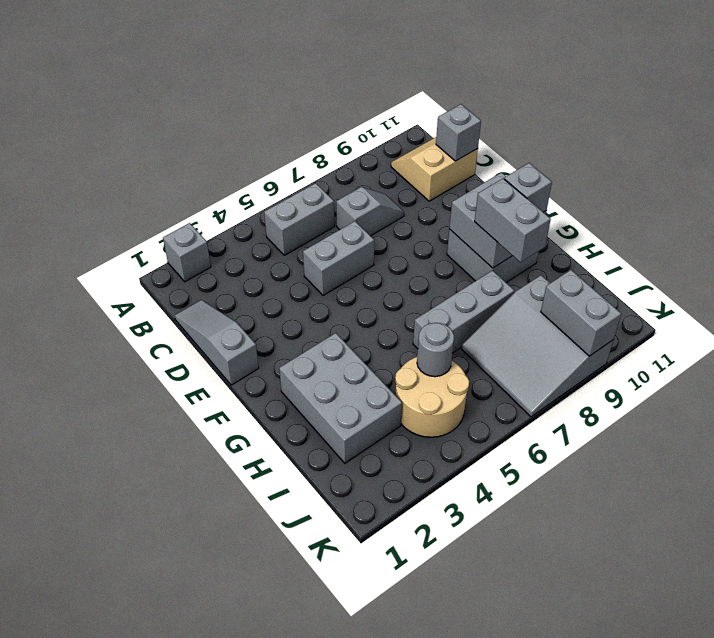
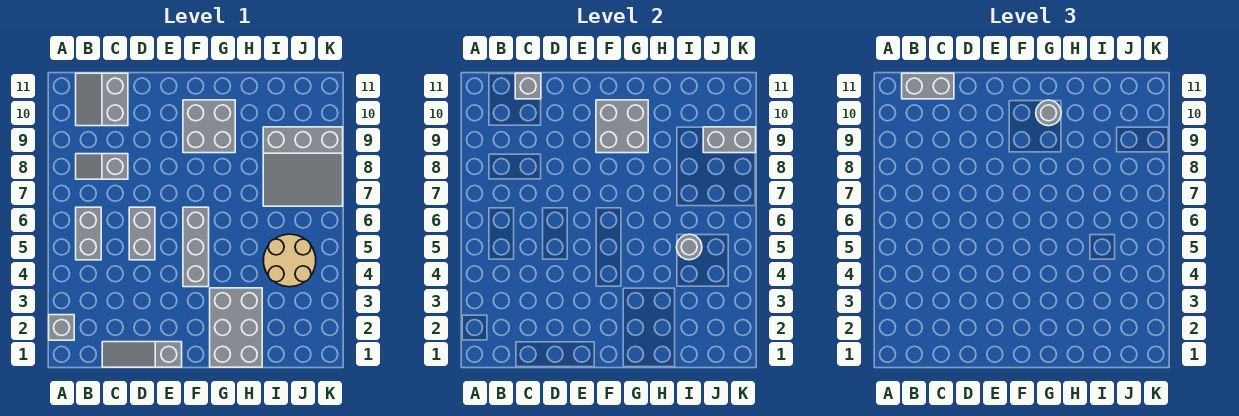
tan 2x2 slope [391,137,478,201] -> grey 2x2 slope [76,73,128,126]
grey 1x2 slope [336,187,404,236] -> grey 1x2 slope turned to [76,154,128,179]
grey 2x3 brick [279,333,402,463] -> grey 2x3 brick turned to [210,288,262,367]
grey 1x2 brick [475,178,551,262] -> grey 1x2 brick moved to [902,73,954,99]
grey 1x1 brick [504,163,552,212] -> grey 1x1 round brick [1036,100,1061,126]
grey 1x3 brick [413,270,514,353] -> grey 1x3 brick moved to [183,207,209,287]

